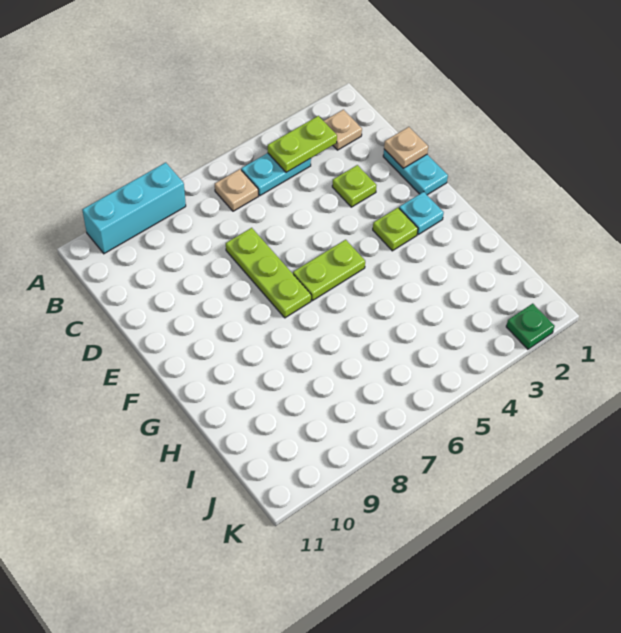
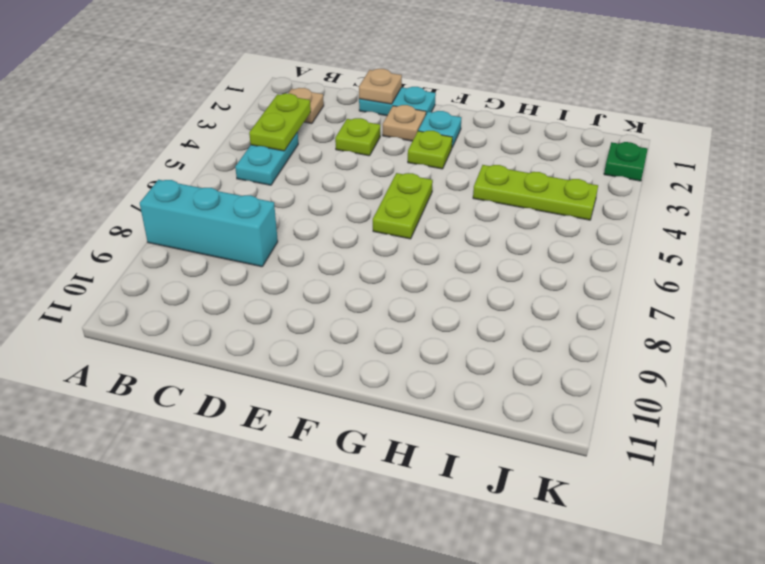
cyan 1x3 brick [82,163,186,254] -> cyan 1x3 brick turned to [140,180,278,267]
tan 1x1 plate [215,169,258,211] -> tan 1x1 plate moved to [383,105,426,141]
lime 1x3 plate [226,228,311,318] -> lime 1x3 plate moved to [473,165,598,220]

